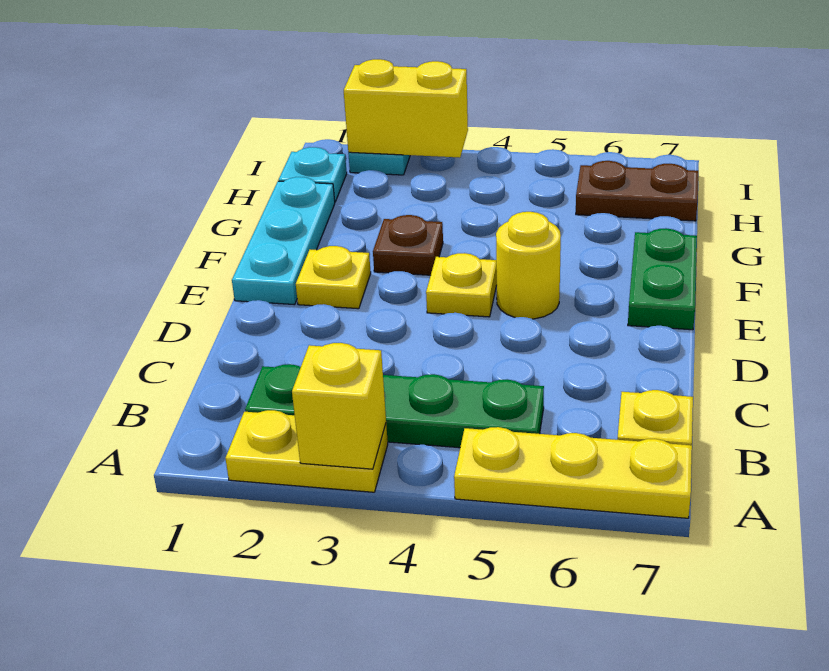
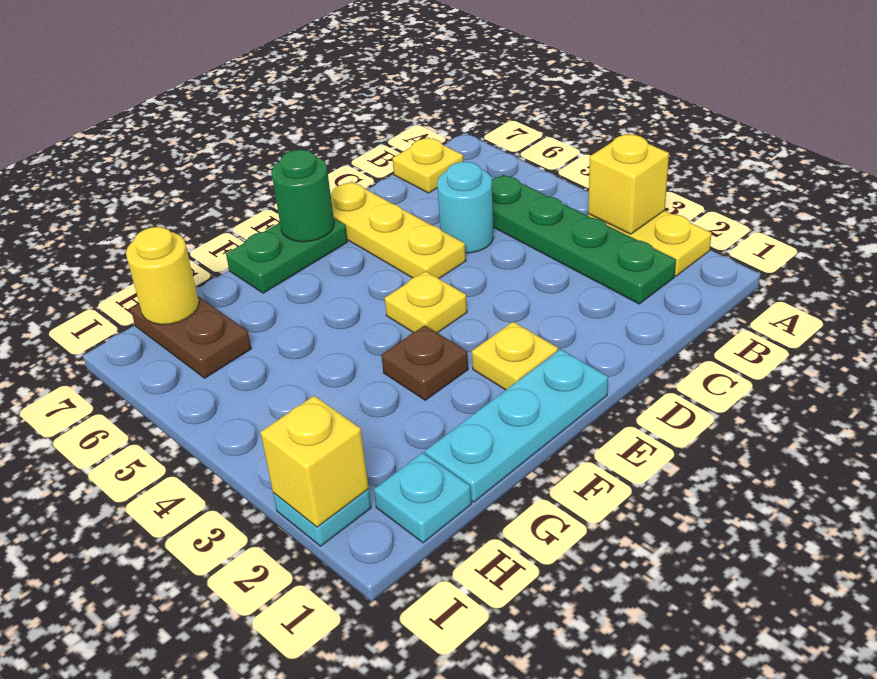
yellow 1x3 plate [454,427,692,518] -> yellow 1x3 plate moved to [330,182,466,278]
none -> cyan 1x1 round brick [437,162,494,253]
yellow 1x1 round brick [496,212,561,319] -> yellow 1x1 round brick moved to [126,227,199,325]
none -> green 1x1 round brick [272,150,334,242]
yellow 1x2 brick [344,59,468,158] -> yellow 1x1 brick [260,396,369,527]

